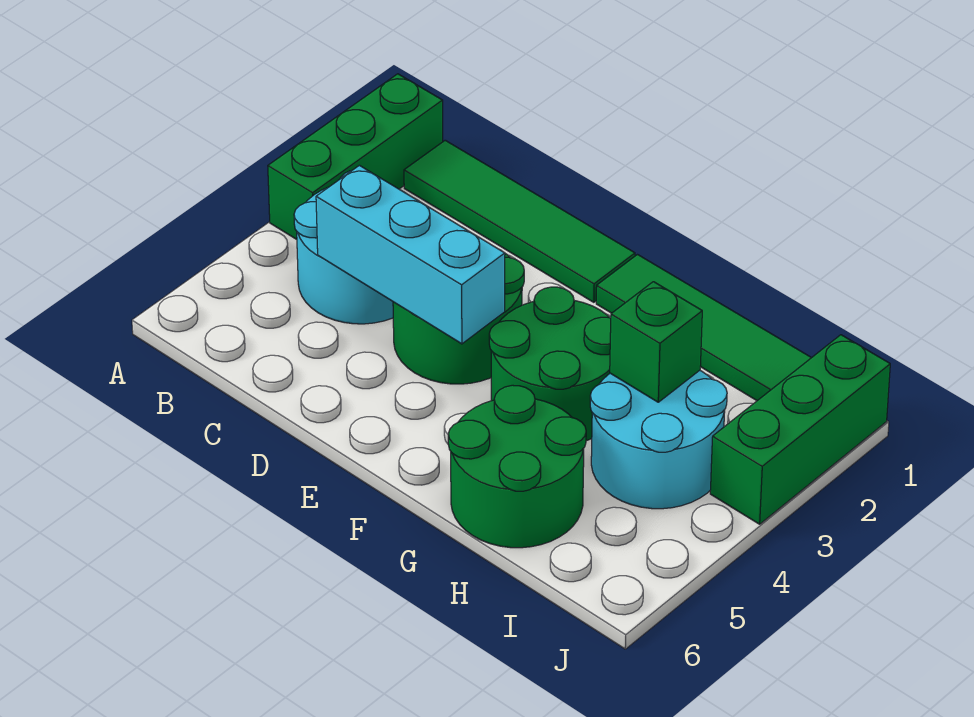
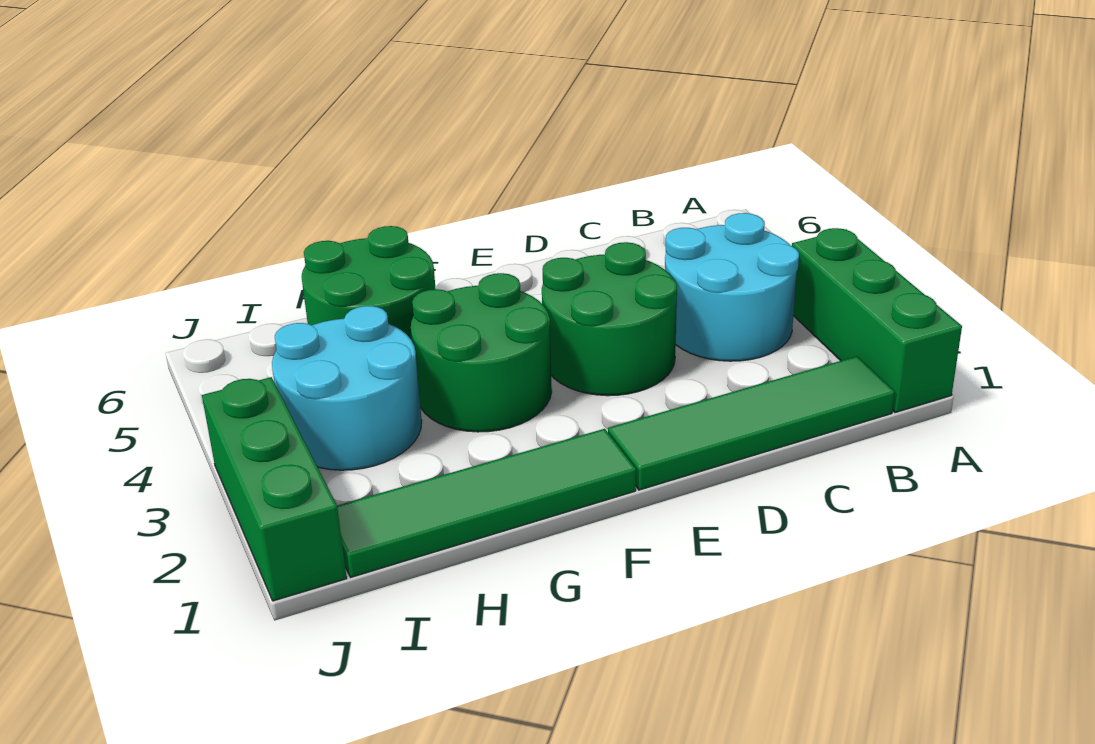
cyan 1x3 brick [316,165,505,344] -> none
green 1x1 brick [610,282,702,402] -> none

